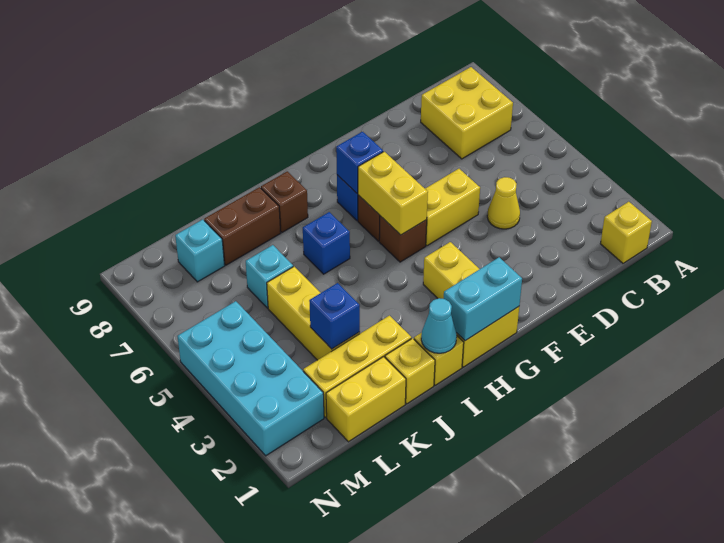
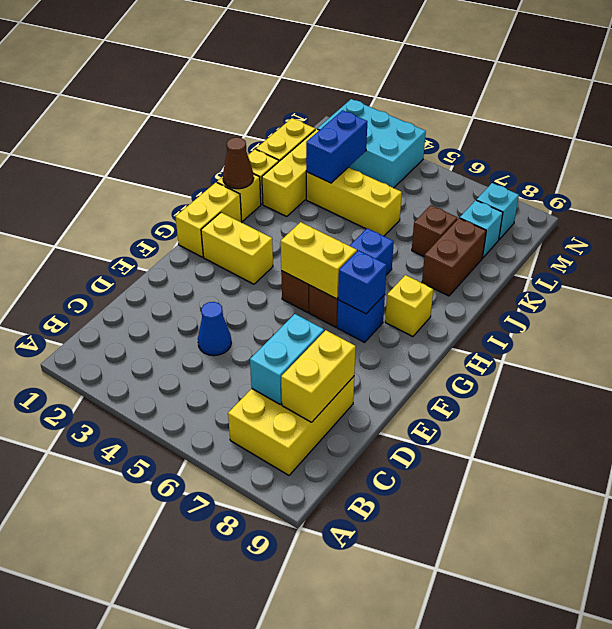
yellow 1x1 brick [601,202,652,263] -> yellow 1x1 brick moved to [385,275,433,337]
yellow 2x2 brick [421,67,513,159] -> yellow 2x3 brick [228,377,354,475]
yellow 1x1 cone [487,177,520,229] -> blue 1x1 cone [198,302,231,356]
yellow 1x2 brick [425,169,480,246] -> yellow 1x2 brick moved to [281,330,356,422]
cyan 1x2 brick [444,257,522,341] -> cyan 1x2 brick moved to [250,314,324,404]
cyan 1x1 cone [421,298,457,353] -> brown 1x1 cone [223,137,254,189]
brown 1x1 brick [261,171,308,232] -> brown 1x1 brick moved to [412,205,457,256]
blue 1x1 brick [309,283,360,349] -> blue 1x2 brick [306,110,367,183]
cyan 1x1 brick [246,245,293,308] -> cyan 1x1 brick moved to [477,183,519,240]
cyan 2x4 brick [177,301,324,456] -> cyan 2x3 brick [317,99,426,188]

